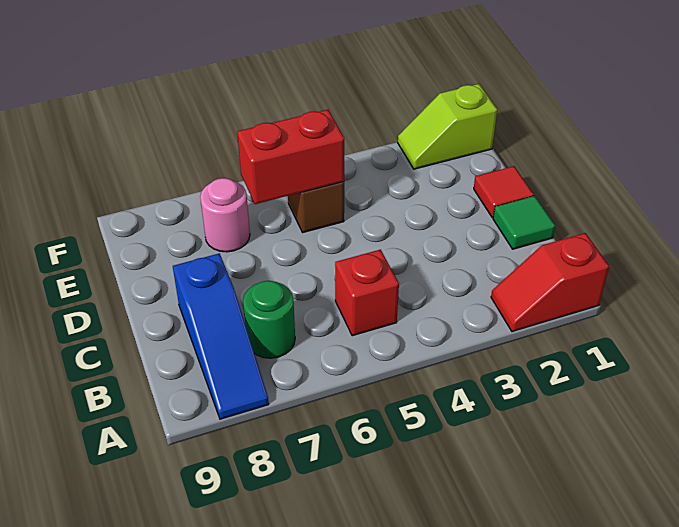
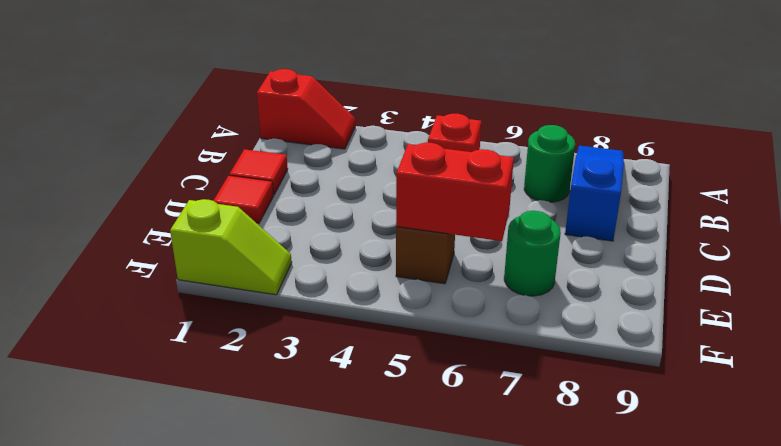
green 1x1 tile [493,196,555,249] -> red 1x1 tile [229,149,288,195]
pink 1x1 round brick [200,178,250,252] -> green 1x1 round brick [504,211,561,296]

